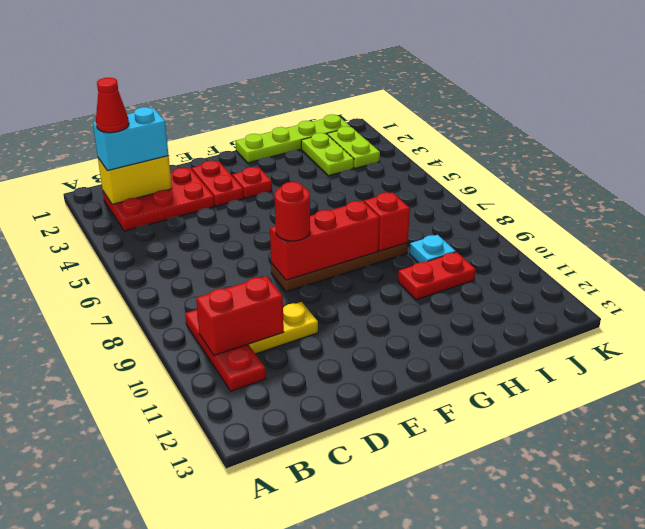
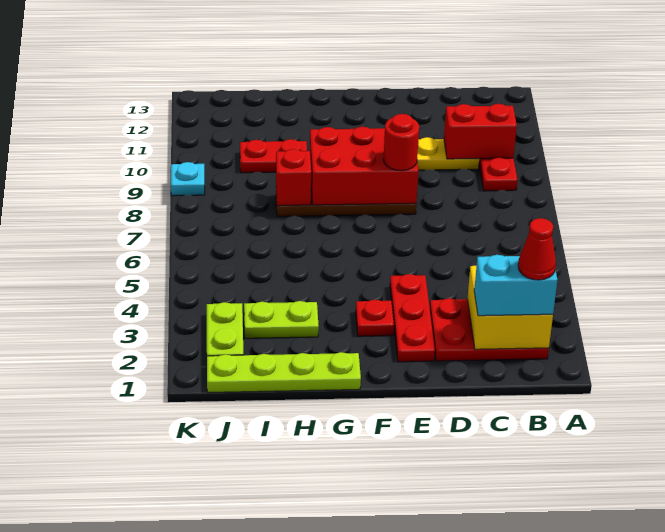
yellow 1x2 brick [98,156,172,204] -> yellow 2x2 brick [467,266,553,349]
red 1x2 plate [192,161,244,206] -> red 1x3 plate [390,274,435,362]
red 1x3 brick [270,201,380,280] -> red 2x3 brick [310,127,418,205]
lime 1x2 plate [301,133,354,176] -> lime 1x2 plate turned to [244,301,319,338]
cyan 1x1 plate [409,235,456,263] -> cyan 1x1 plate moved to [171,162,205,196]

